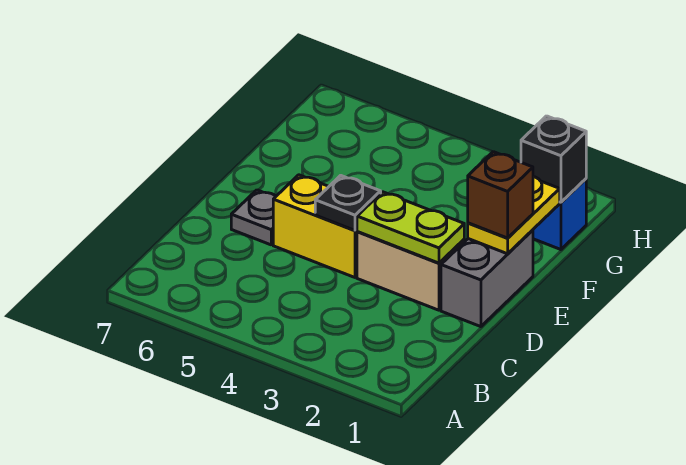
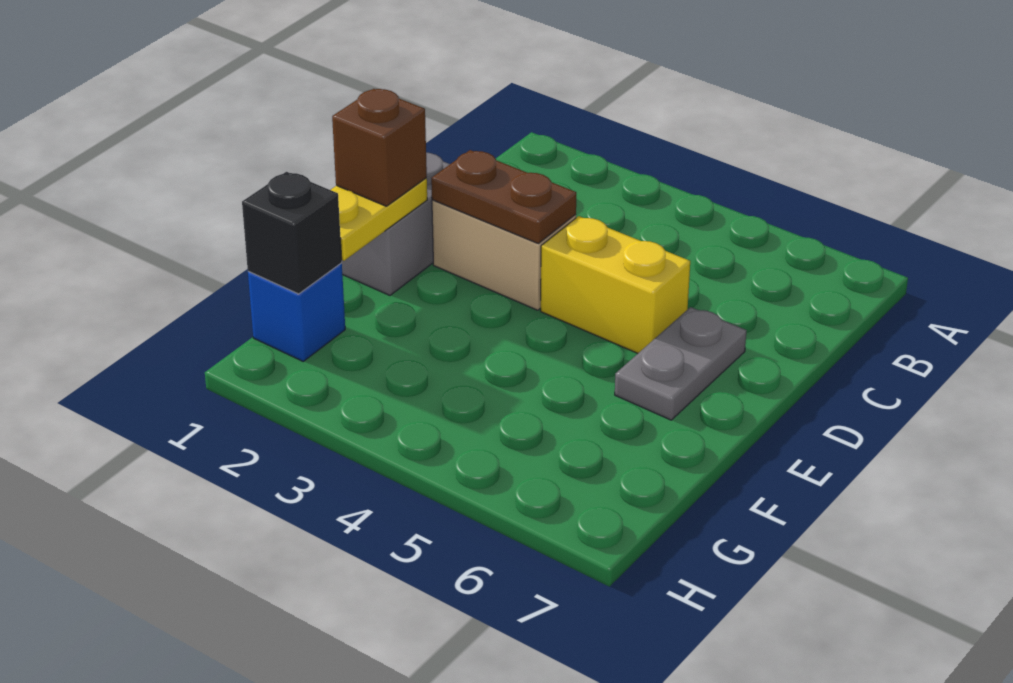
lime 1x2 plate [357,192,464,263] -> brown 1x2 plate [431,150,576,244]
black 1x1 plate [315,175,381,230] -> none
grey 1x1 plate [231,190,276,245] -> grey 1x2 plate [615,307,747,420]

